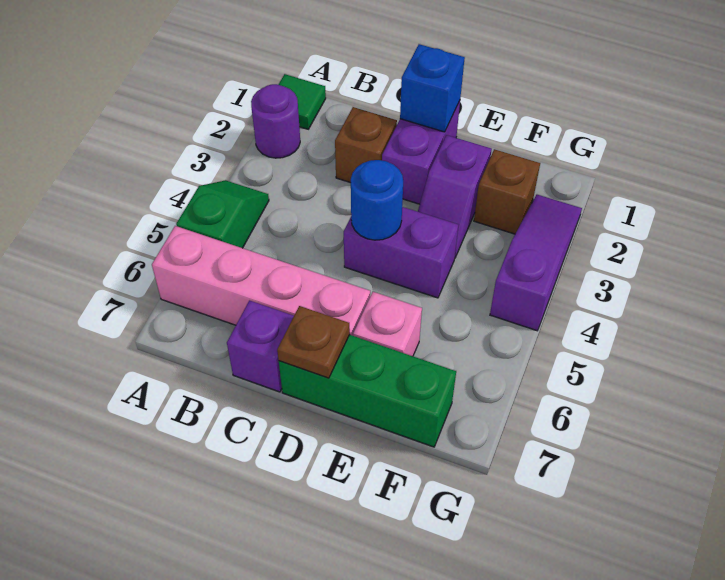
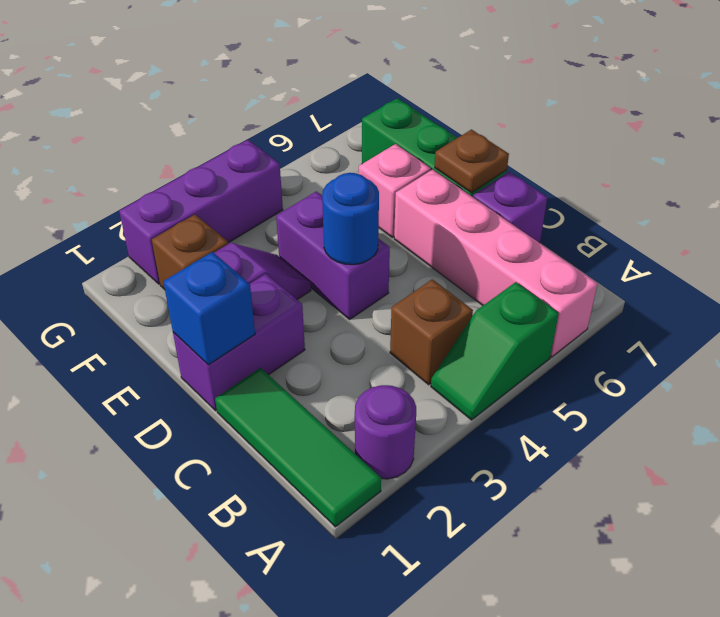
green 1x1 tile [278,74,326,129] -> green 1x3 tile [215,368,381,527]
brown 1x1 brick [335,107,397,183] -> brown 1x1 brick moved to [390,279,473,385]
purple 1x3 slope [490,195,582,331] -> purple 1x3 brick [119,140,283,284]

